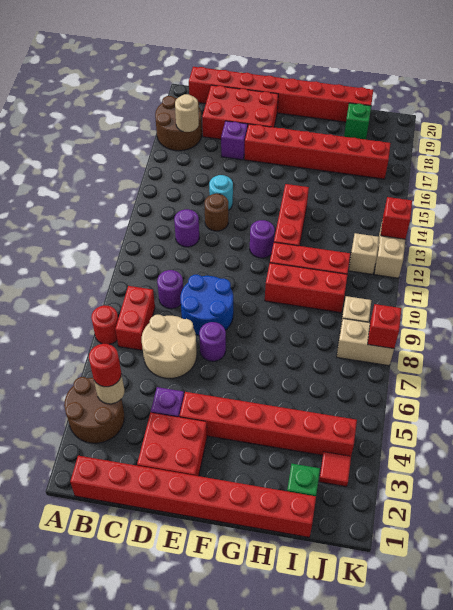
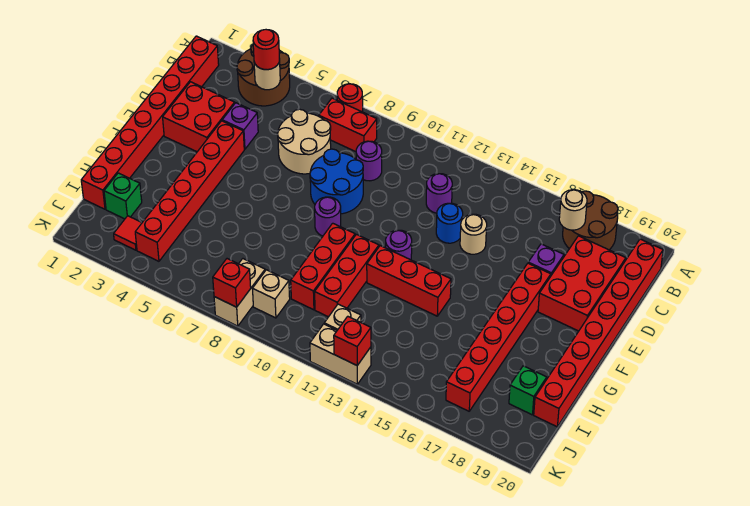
brown 1x1 round brick [205,194,228,231] -> blue 1x1 round brick [436,203,463,243]
cyan 1x1 round brick [209,175,233,210] -> tan 1x1 round brick [460,214,487,254]
purple 1x1 round brick [199,322,226,361] -> purple 1x1 round brick moved to [315,197,341,236]

